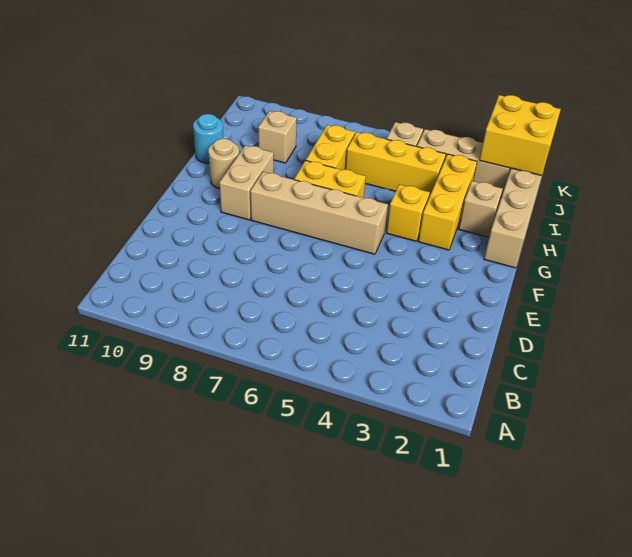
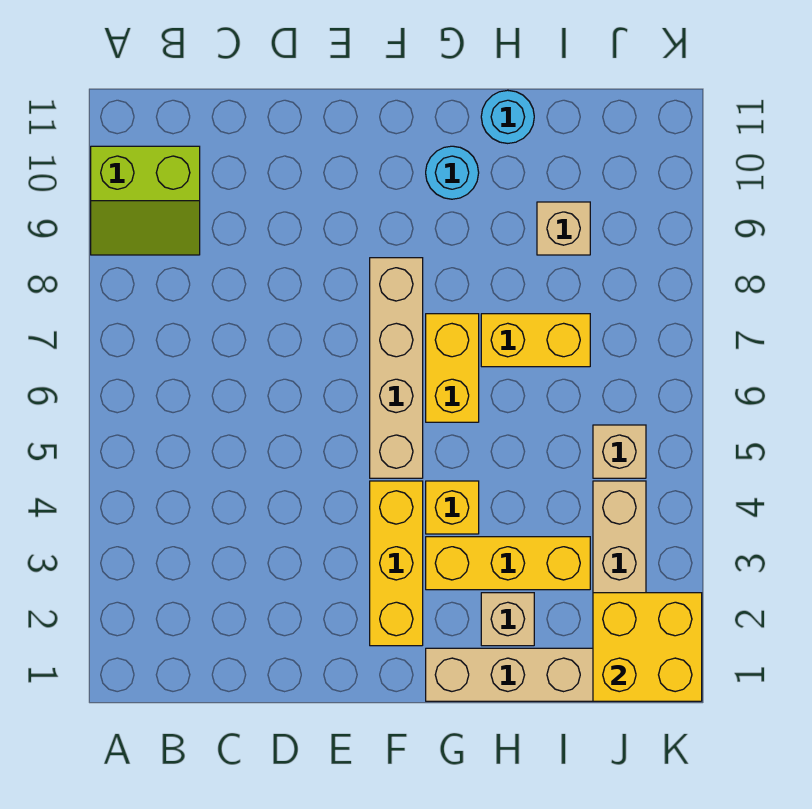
none -> lime 2x2 slope [91,146,200,255]
tan 1x2 brick [219,145,274,220] -> none
tan 1x1 round brick [208,139,239,189] -> cyan 1x1 round brick [426,146,479,199]
yellow 1x3 brick [345,132,446,197] -> yellow 1x3 brick moved to [370,481,423,646]

